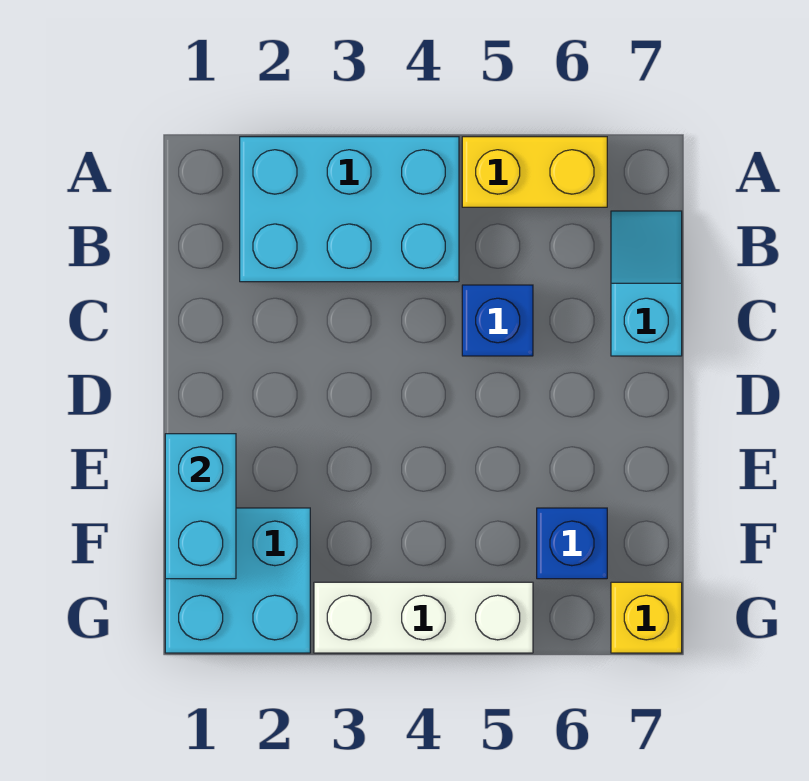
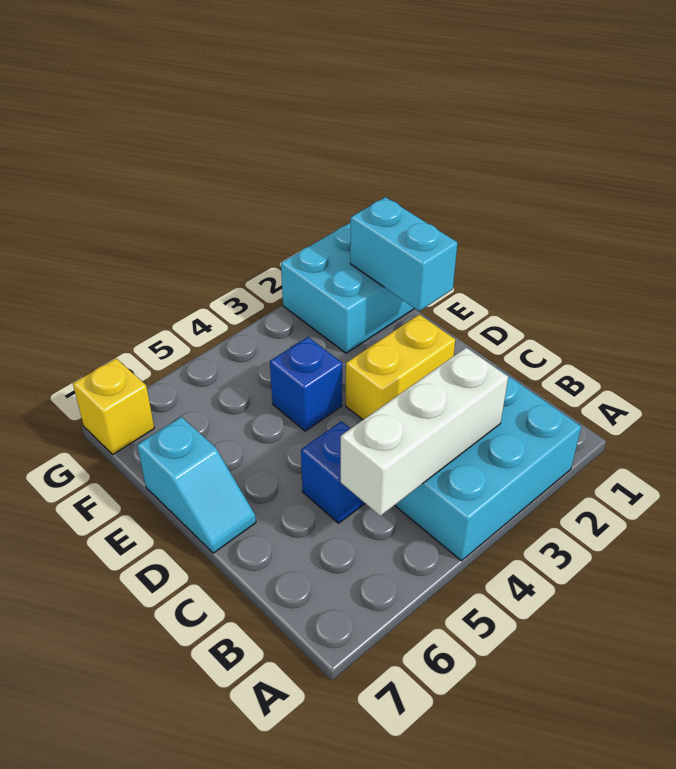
yellow 1x2 brick [462,137,607,207] -> yellow 1x2 brick moved to [346,314,455,420]
cyan 1x2 slope [611,211,682,356] -> cyan 1x2 slope moved to [137,417,256,553]
blue 1x1 brick [537,508,607,579] -> blue 1x1 brick moved to [270,337,342,431]
white 1x3 brick [314,582,533,653] -> white 1x3 brick moved to [341,348,508,516]

